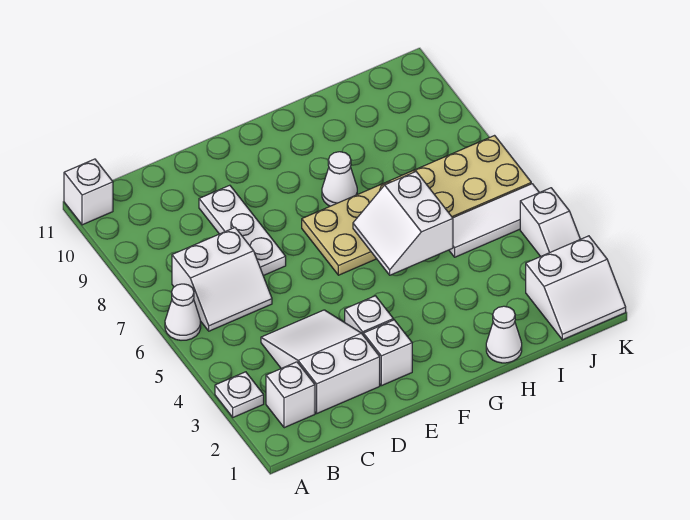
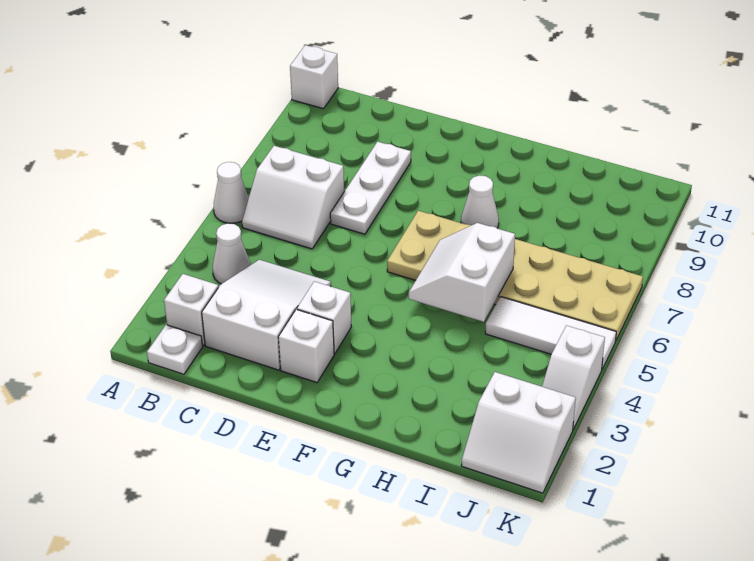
white 1x1 plate [215,372,264,417] -> white 1x1 plate moved to [147,325,203,374]
white 1x1 cone [486,306,522,363] -> white 1x1 cone moved to [213,223,251,284]

